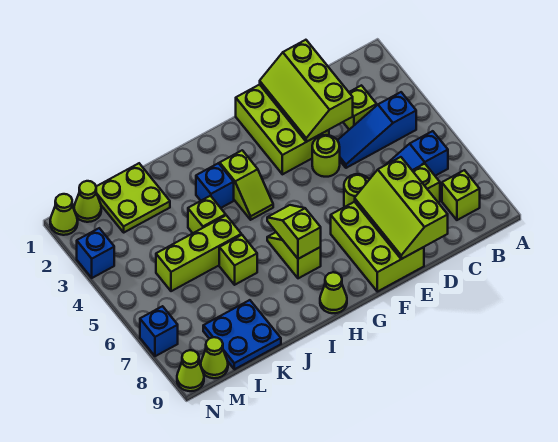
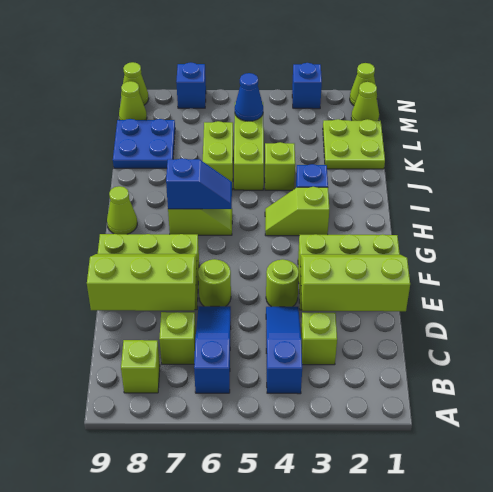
lime 1x2 slope [267,205,321,259] -> blue 1x2 slope [166,158,232,209]
lime 1x1 brick [219,235,257,285] -> lime 1x2 brick [203,121,233,190]
none -> blue 1x1 cone [235,73,263,121]

